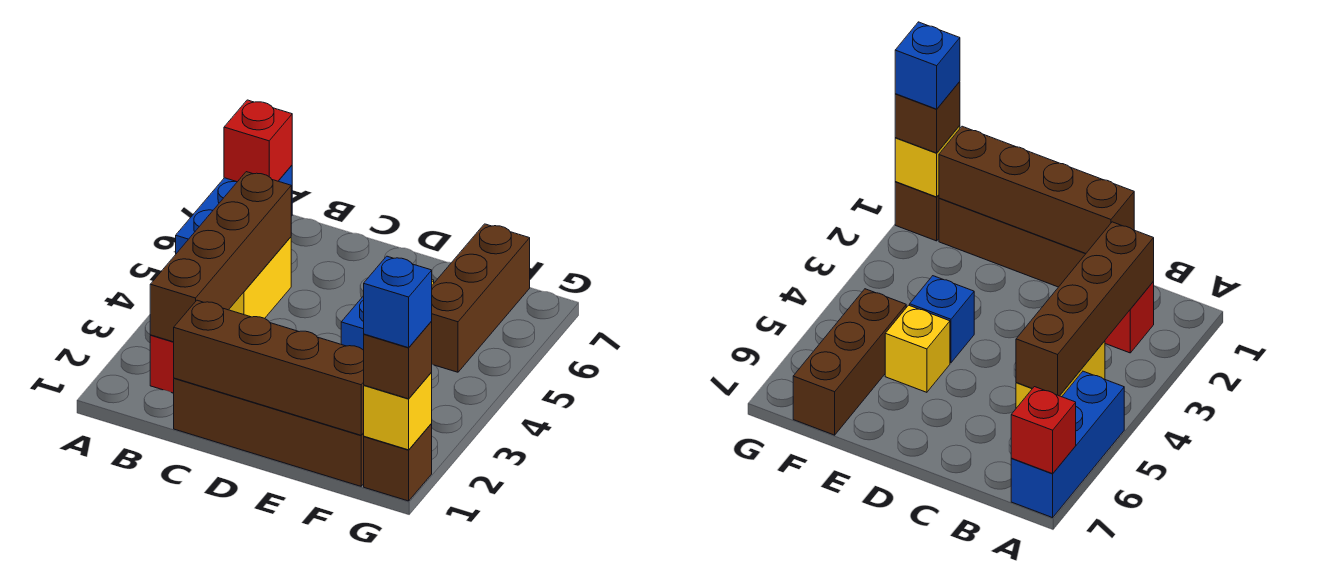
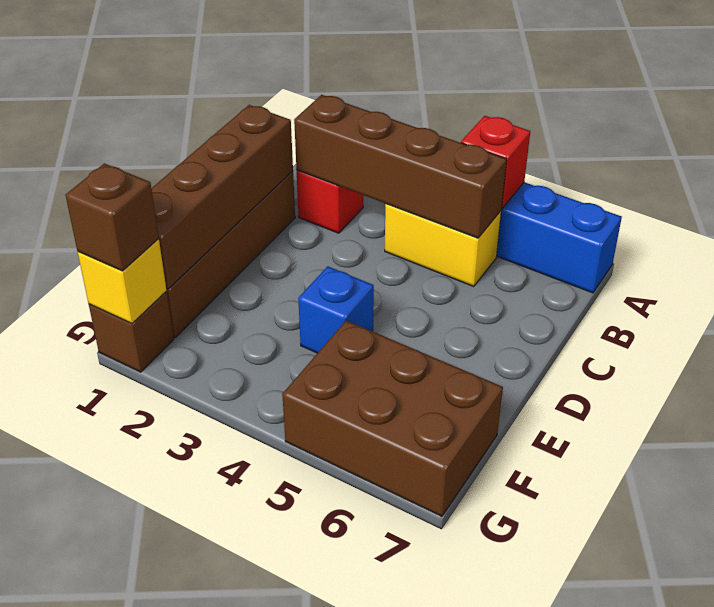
red 1x1 brick [224,100,292,182] -> red 1x1 brick moved to [461,116,530,208]
yellow 1x1 brick [885,305,950,392] -> none
brown 1x3 brick [431,224,530,372] -> brown 2x3 brick [282,320,503,516]
blue 1x1 brick [364,256,432,348] -> none

